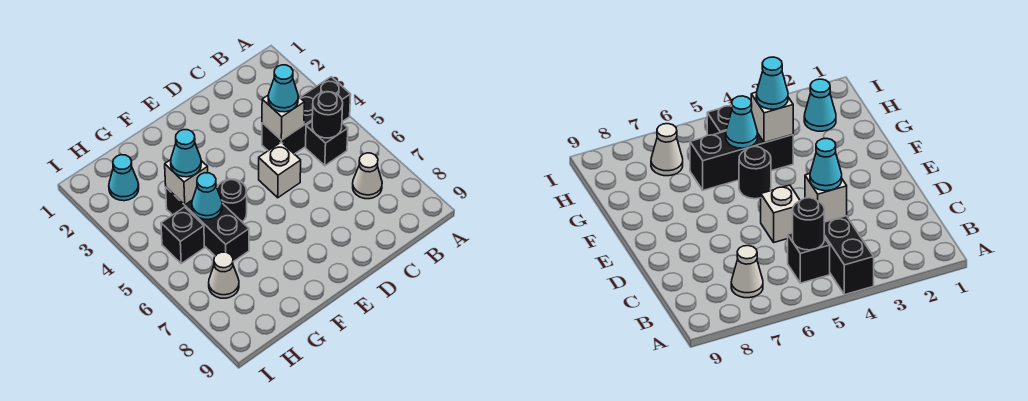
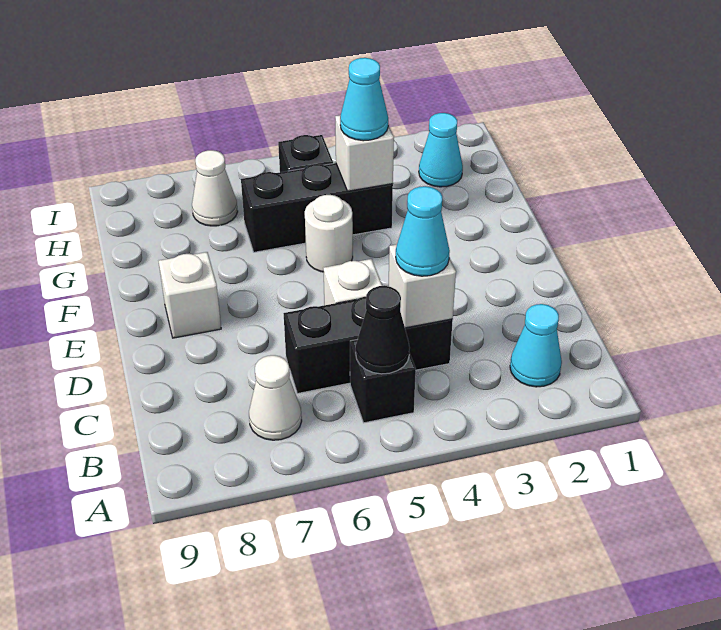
black 1x3 brick [262,77,351,154] -> black 1x3 brick turned to [284,297,453,393]
black 1x1 round brick [312,92,343,138] -> black 1x1 cone [356,286,410,374]
none -> white 1x1 brick [159,252,221,338]
black 1x1 round brick [217,179,247,222] -> white 1x1 round brick [305,195,353,272]
cyan 1x1 cone [192,173,222,219] -> cyan 1x1 cone moved to [510,304,562,387]

